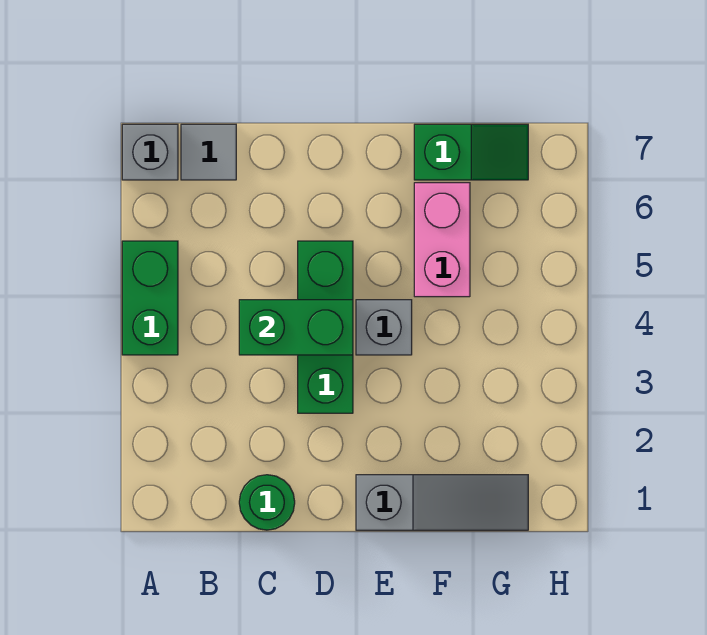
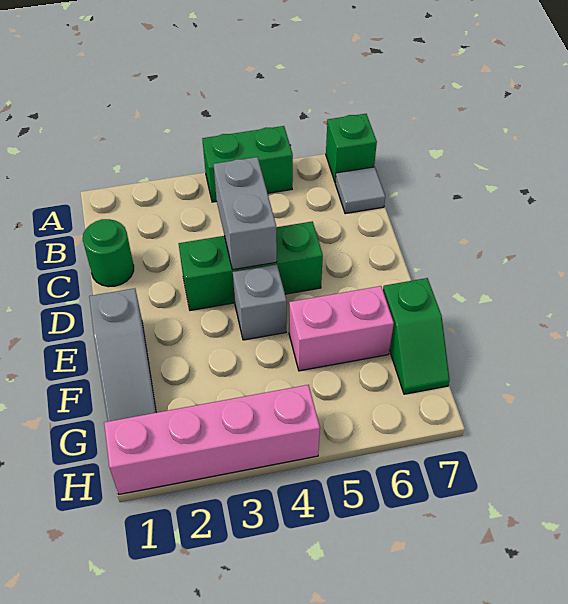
grey 1x1 brick [122,124,178,180] -> green 1x1 brick [326,114,377,182]
green 1x2 brick [239,300,353,355] -> grey 1x2 brick [214,157,277,270]
none -> pink 1x4 brick [104,385,320,494]

